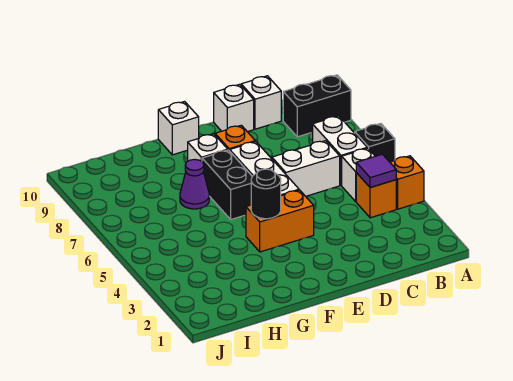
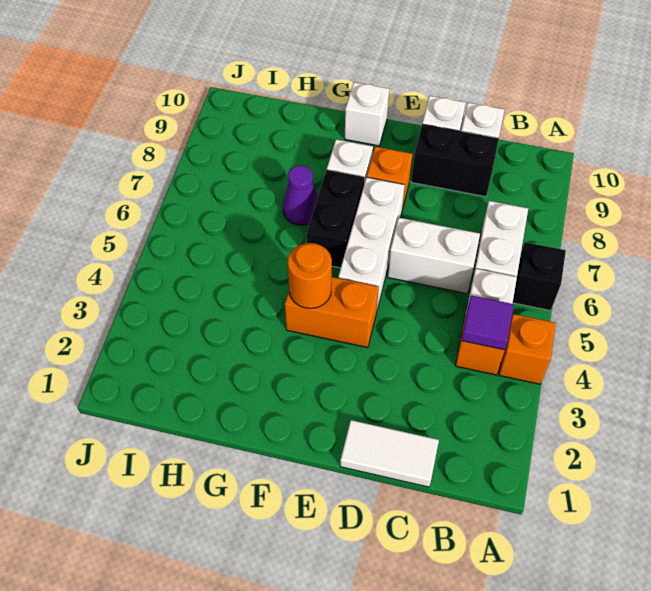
black 1x2 brick [283,75,351,137] -> black 1x2 brick moved to [411,124,499,197]
none -> white 1x2 tile [340,420,439,487]
black 1x1 round brick [251,169,281,219] -> orange 1x1 round brick [288,243,332,308]

